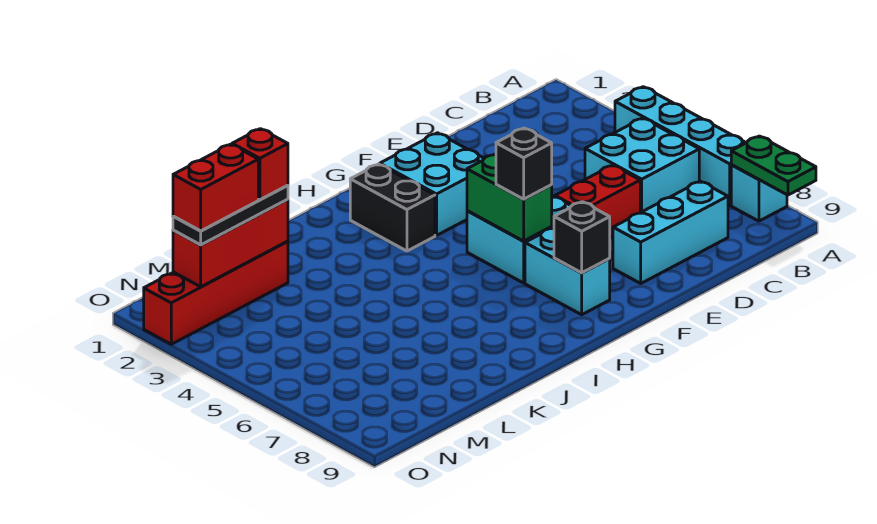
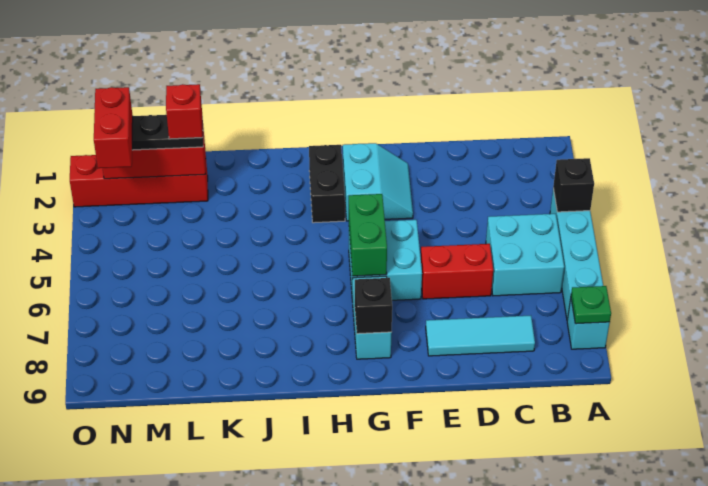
green 1x2 plate [731,136,816,195] -> green 1x1 plate [571,286,611,324]
cyan 1x3 brick [613,181,728,283] -> cyan 1x3 tile [426,316,535,356]
cyan 2x2 brick [380,133,484,235] -> cyan 2x2 slope [343,143,413,221]
black 1x1 brick [496,128,552,199] -> black 1x1 brick moved to [553,158,594,212]
red 1x2 brick [173,144,258,231] -> red 1x2 brick turned to [94,87,133,168]

